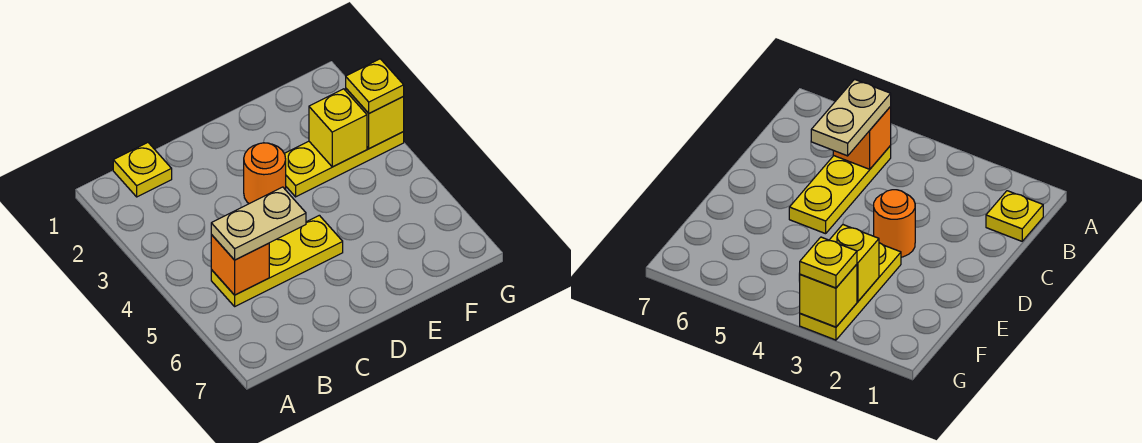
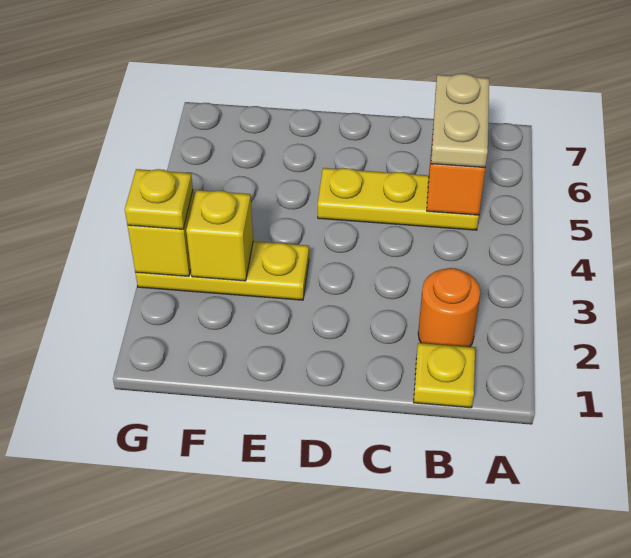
tan 1x2 plate [211,187,306,260] -> tan 1x2 plate turned to [431,74,489,168]
orange 1x1 round brick [244,143,286,204] -> orange 1x1 round brick moved to [418,268,480,347]

